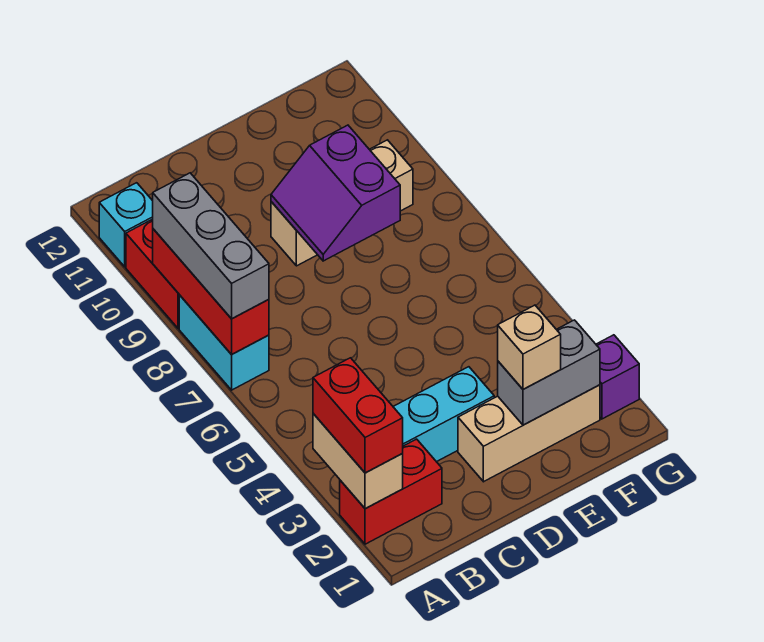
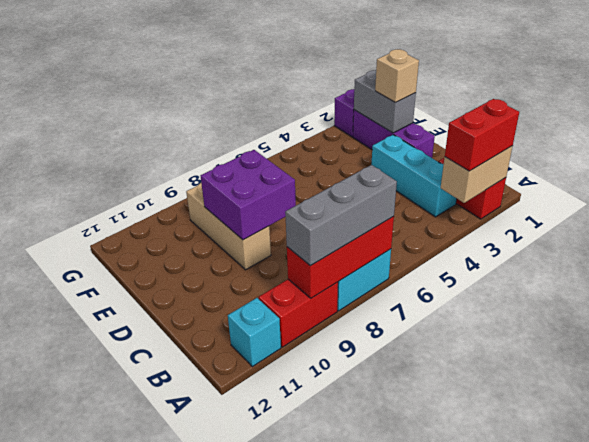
tan 1x3 brick [458,385,600,482] -> purple 1x3 brick [353,110,435,158]
purple 2x2 slope [271,125,400,261] -> purple 2x2 brick [201,150,296,240]

